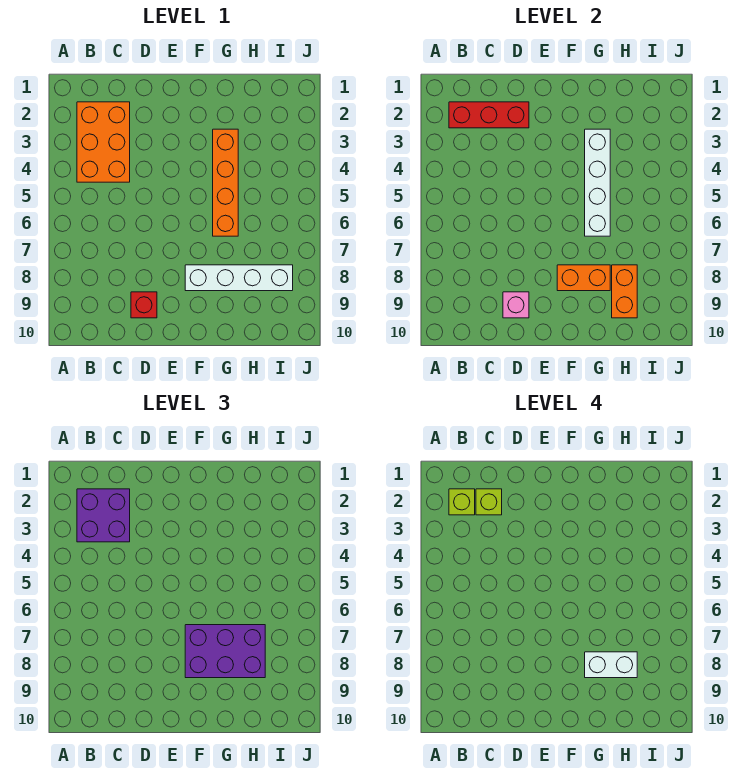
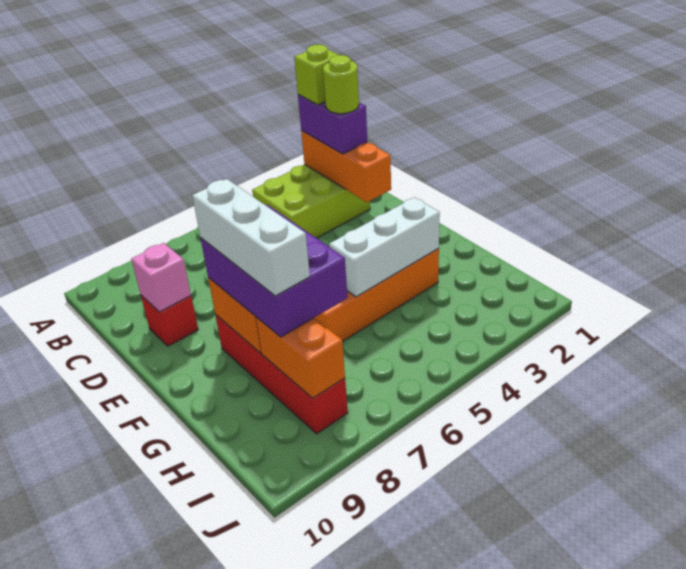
orange 2x3 brick [77,102,130,182] -> lime 2x3 brick [252,164,370,238]
red 1x3 brick [449,102,529,128] -> orange 1x3 brick [301,131,391,202]
purple 2x2 brick [77,489,130,542] -> purple 1x2 brick [298,95,367,154]
lime 1x1 brick [476,489,502,515] -> lime 1x1 round brick [323,55,359,114]
white 1x4 brick [185,265,293,291] -> red 1x4 brick [215,315,348,434]
white 1x4 brick [585,129,610,236] -> white 1x3 brick [329,197,440,297]
white 1x2 brick [585,652,637,678] -> white 1x3 brick [192,179,310,296]
orange 1x2 brick [612,265,637,318] -> orange 1x2 brick turned to [256,317,345,398]

